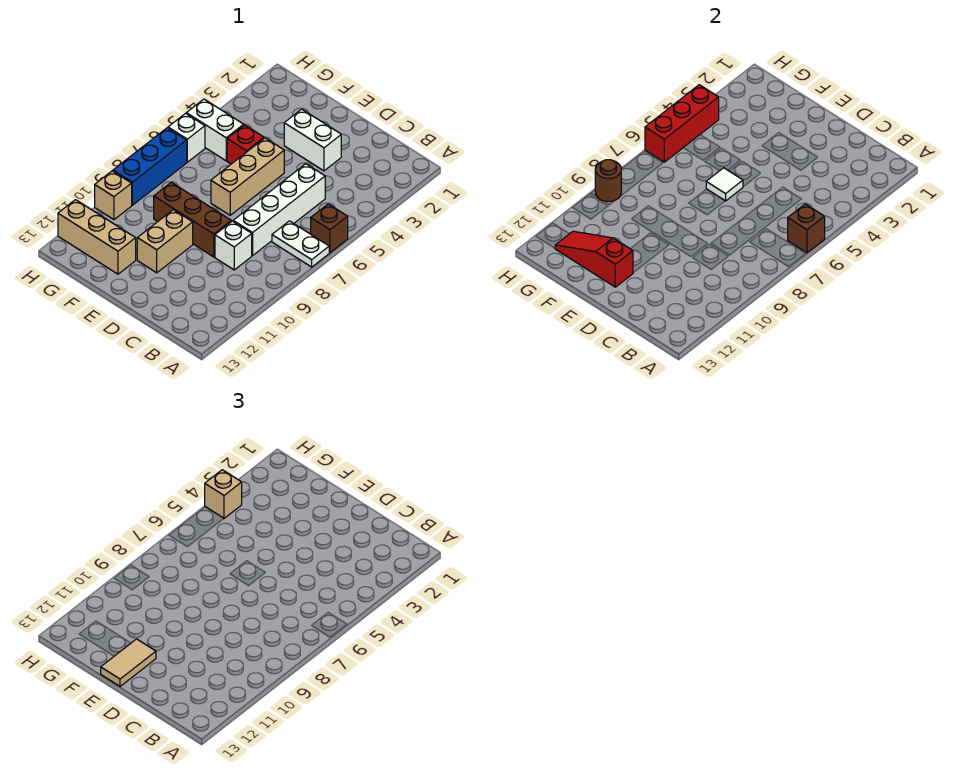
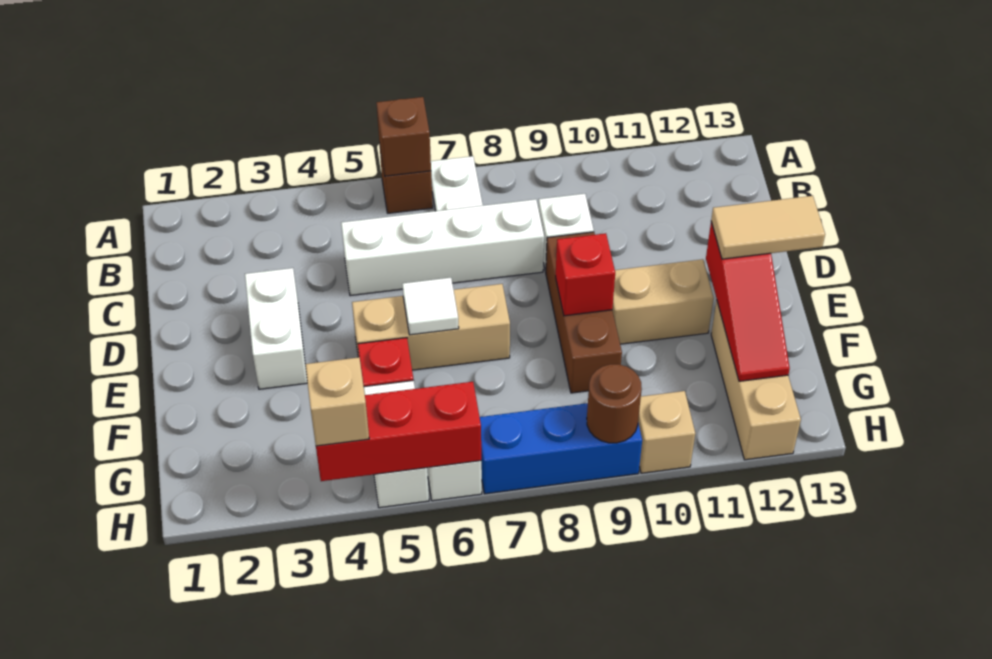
none -> red 1x1 brick [556,233,615,316]

